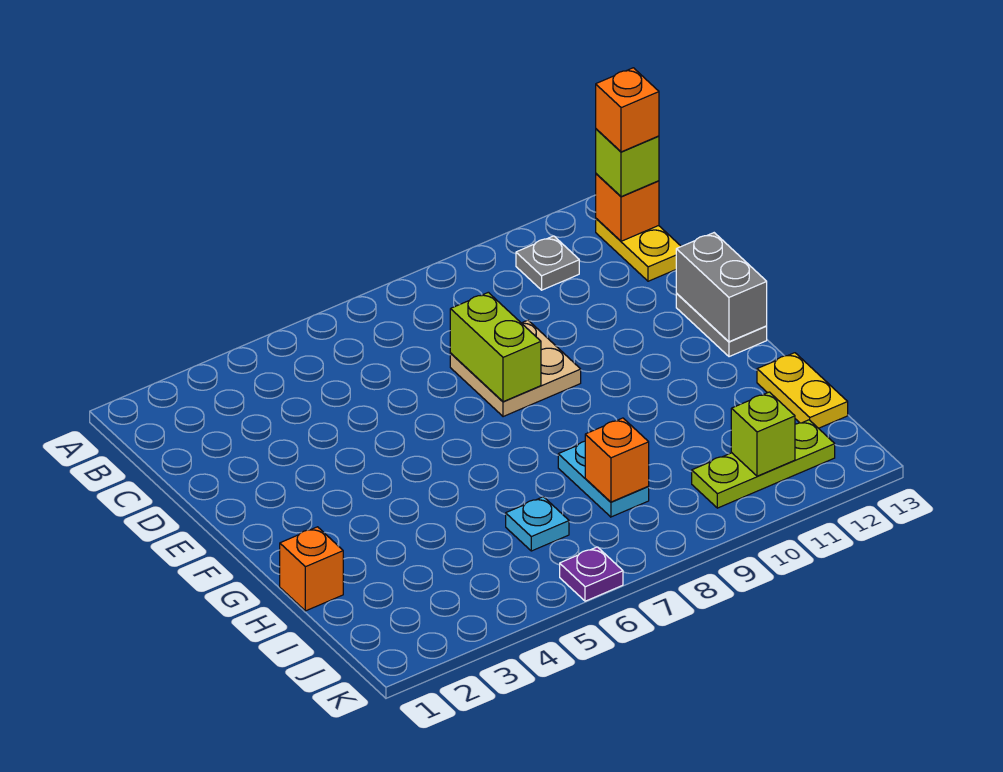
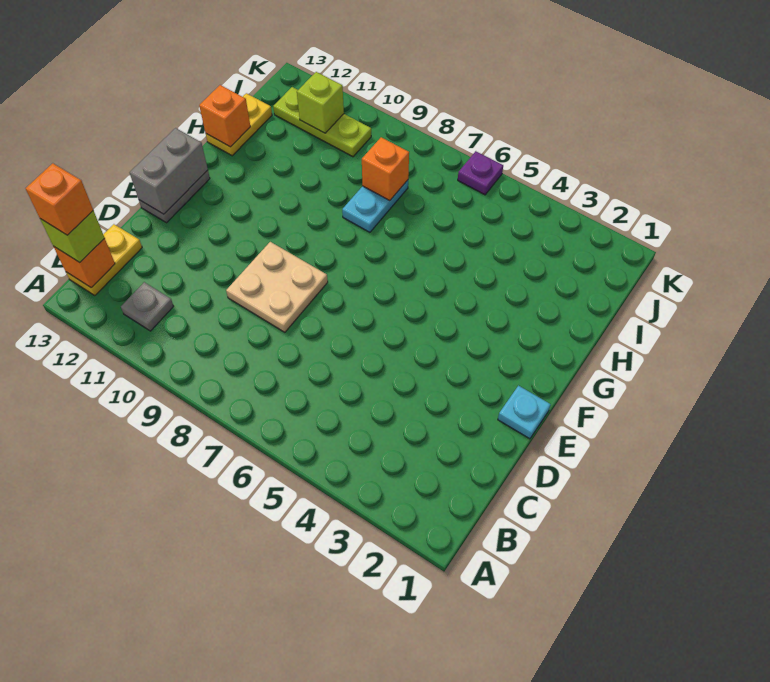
lime 1x2 brick [450,292,541,402] -> none
orange 1x1 brick [280,527,343,611] -> orange 1x1 brick moved to [199,85,250,147]
cyan 1x1 plate [506,497,569,551] -> cyan 1x1 plate moved to [498,386,551,439]

